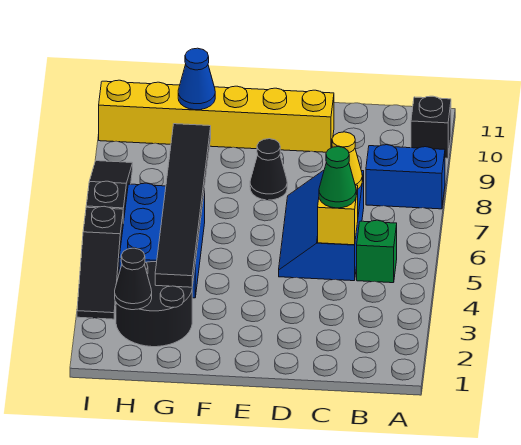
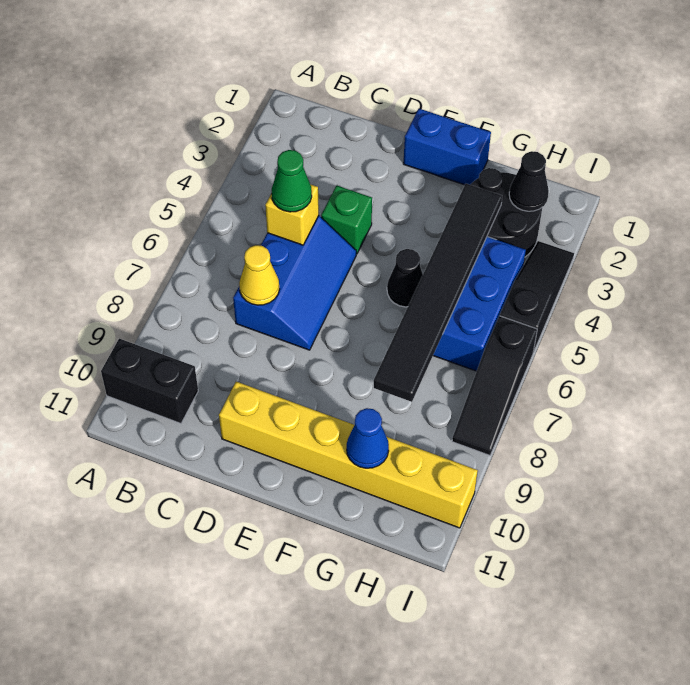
blue 1x2 brick [366,145,445,209] -> blue 1x2 brick moved to [403,109,491,185]
black 1x1 brick [411,96,451,159] -> black 1x2 brick [101,339,198,423]
green 1x1 brick [357,220,397,283] -> green 1x1 brick moved to [321,185,372,254]
black 1x1 cone [250,139,287,200] -> black 1x1 cone moved to [387,249,423,307]

